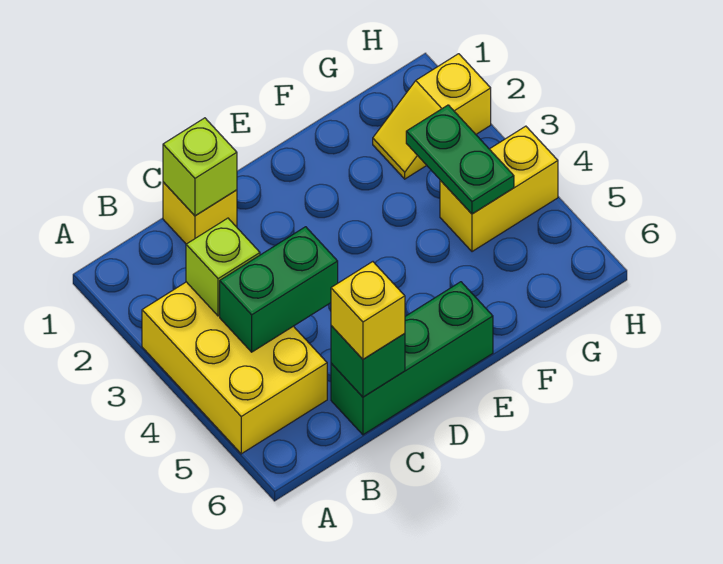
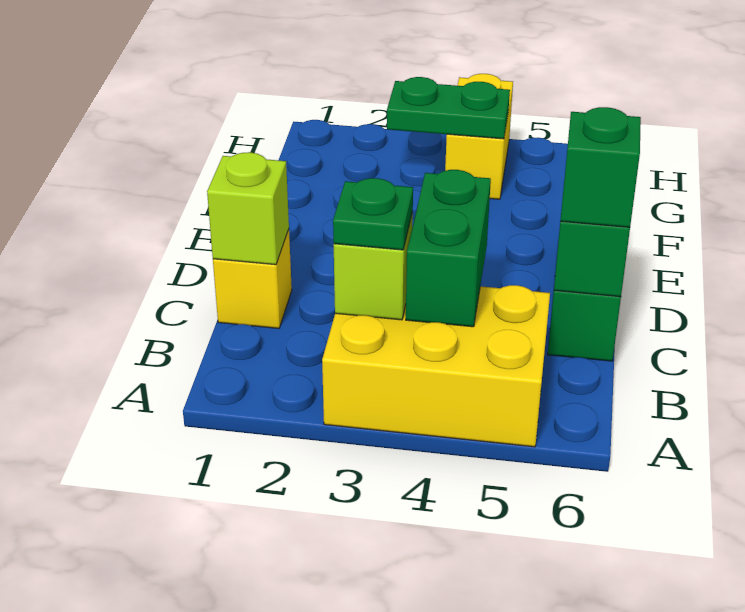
none -> green 1x1 plate [333,178,413,250]
yellow 1x1 brick [331,262,405,359] -> green 1x1 brick [560,107,641,227]
yellow 1x2 slope [373,54,491,179] -> none

